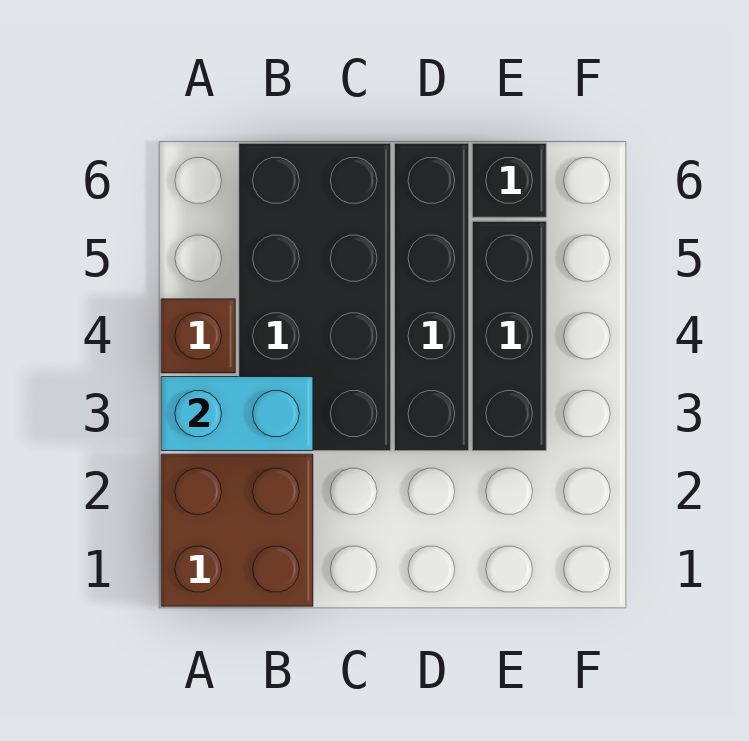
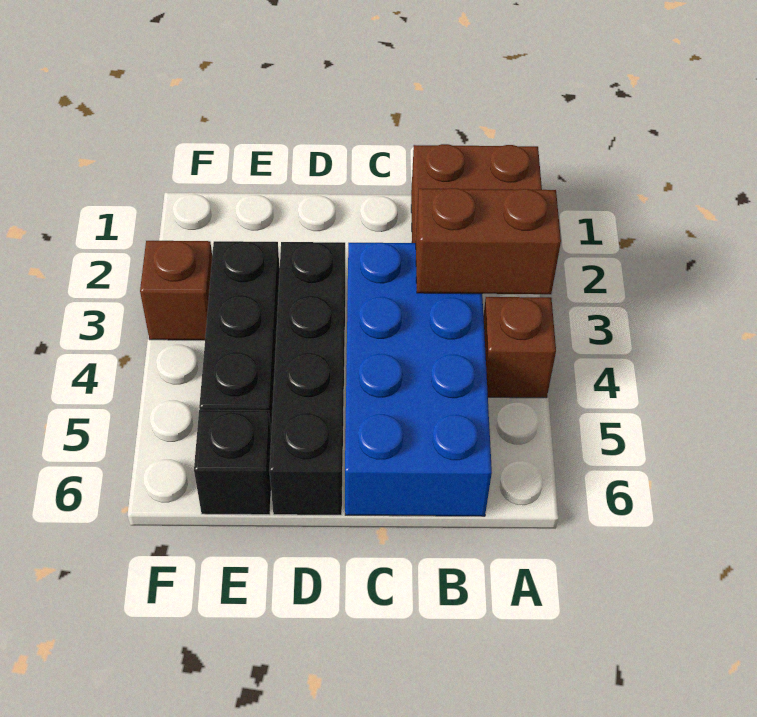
cyan 1x2 brick [161,377,313,451] -> brown 1x2 brick [416,188,561,294]
black 2x4 brick [239,143,391,451] -> blue 2x4 brick [345,243,492,516]
none -> brown 1x1 brick [140,241,212,340]

